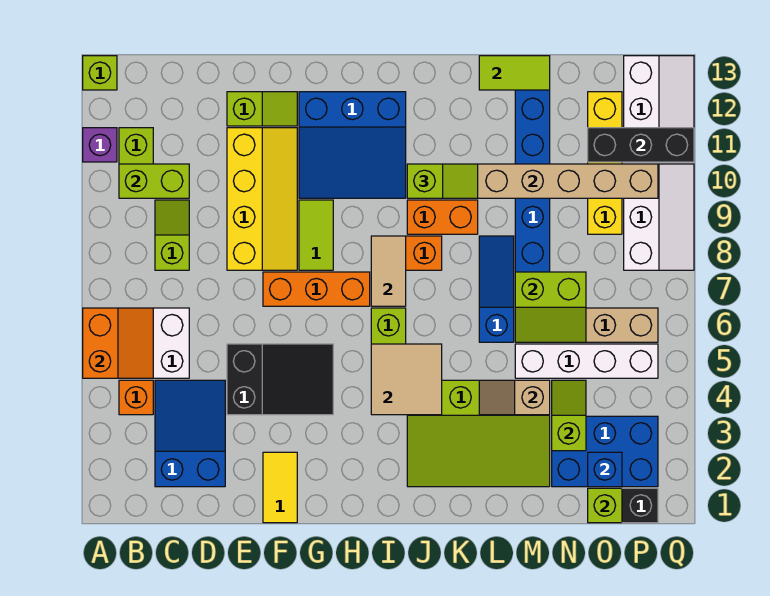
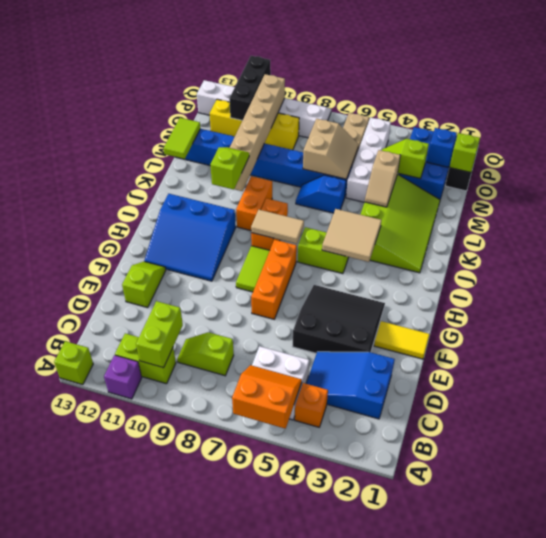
black 2x3 slope [227,344,333,415] -> black 3x3 slope [292,285,385,353]
yellow 2x4 slope [227,128,297,270] -> none
lime 1x2 tile [299,200,333,270] -> lime 1x2 tile turned to [236,246,270,292]
blue 3x3 slope [299,92,406,198] -> blue 3x3 slope turned to [144,194,236,281]
blue 1x3 slope [479,236,514,342] -> blue 1x2 slope [296,175,346,213]
lime 2x2 slope [515,272,586,342] -> tan 2x2 slope [303,119,358,179]

